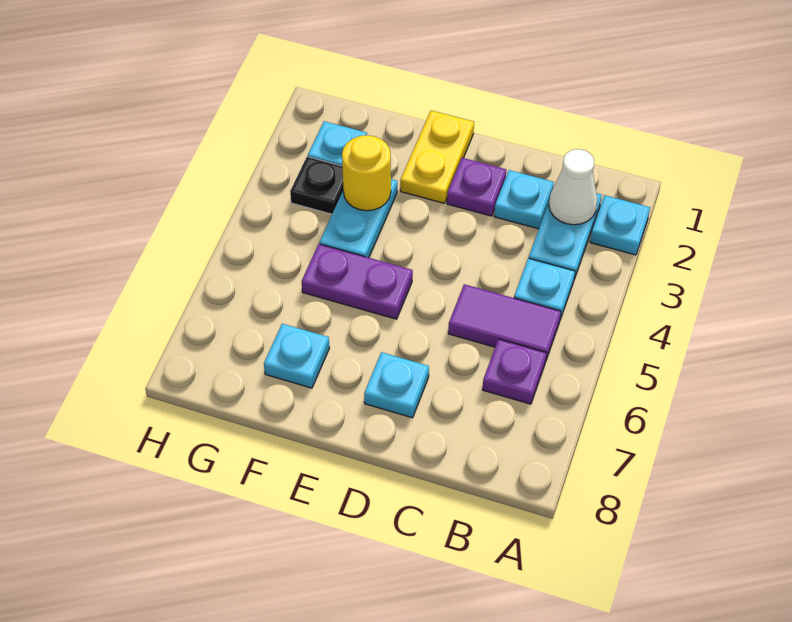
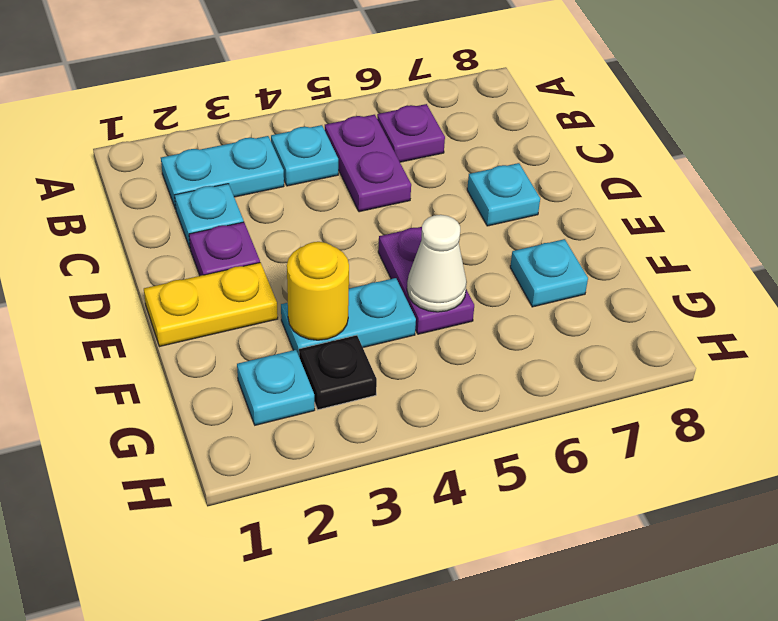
cyan 1x1 plate [590,195,650,255] -> none
white 1x1 cone [549,149,597,225] -> white 1x1 cone moved to [407,215,467,312]
purple 1x2 tile [448,284,561,360] -> purple 1x2 plate [325,115,411,212]

